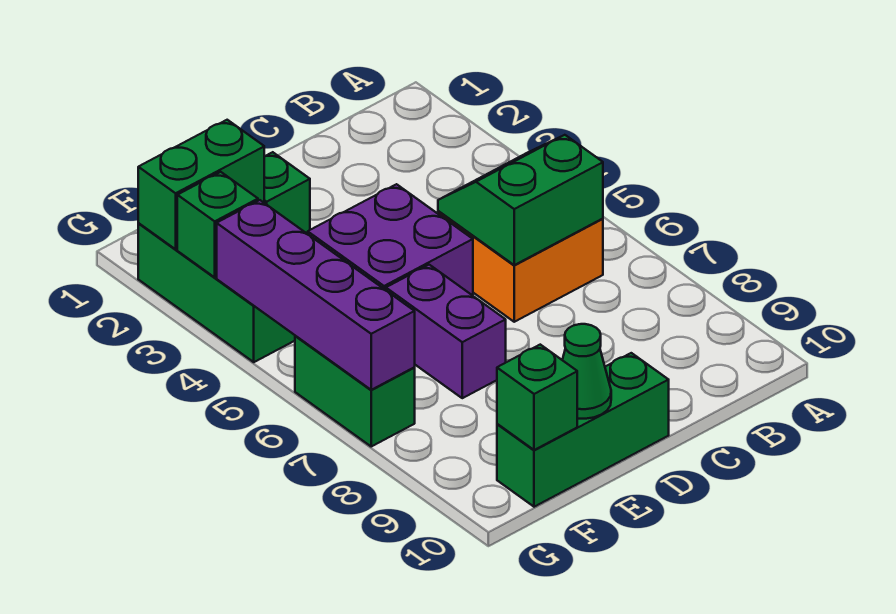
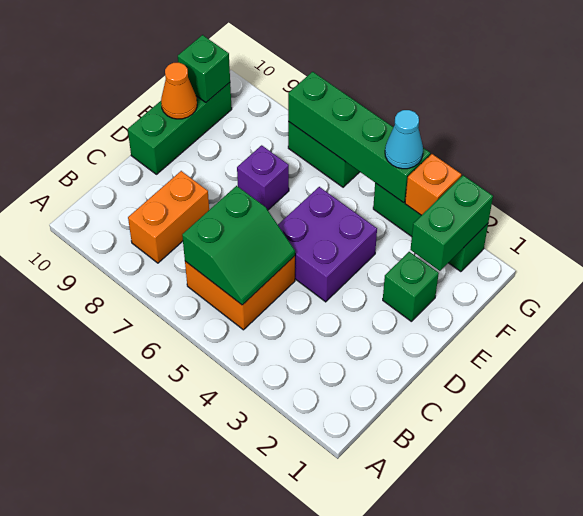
none -> orange 1x2 brick [128,171,209,263]
purple 1x2 brick [386,265,506,398] -> purple 1x1 brick [237,145,289,210]
green 1x1 cone [562,324,611,419] -> orange 1x1 cone [161,63,197,119]
green 1x1 brick [177,172,258,277] -> orange 1x1 brick [405,154,461,215]
purple 1x4 brick [217,200,415,390] -> green 1x4 brick [288,72,430,203]
none -> cyan 1x1 cone [385,110,423,169]

